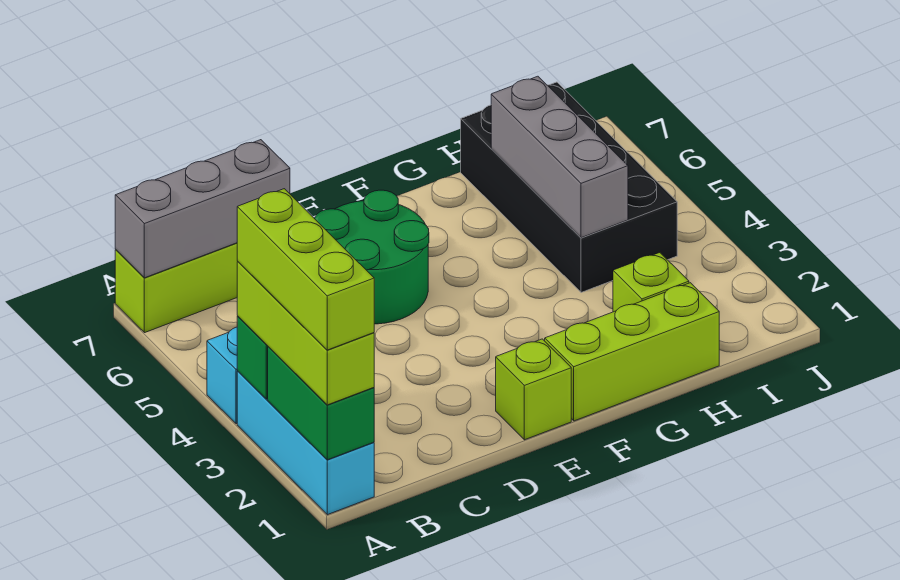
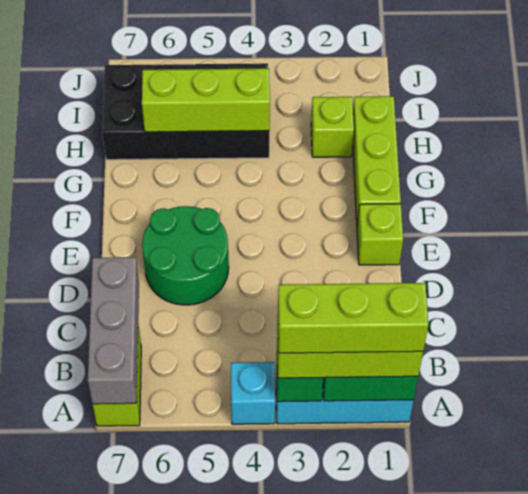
grey 1x3 brick [491,76,628,238] -> lime 1x3 brick [142,68,270,132]

